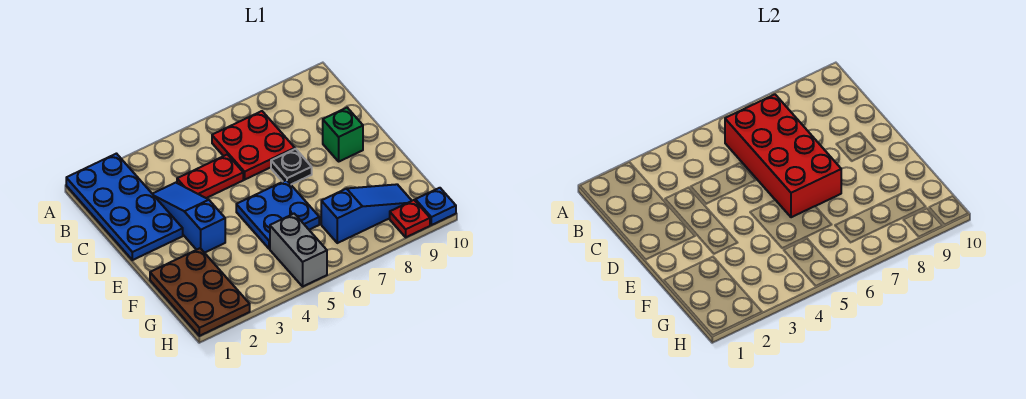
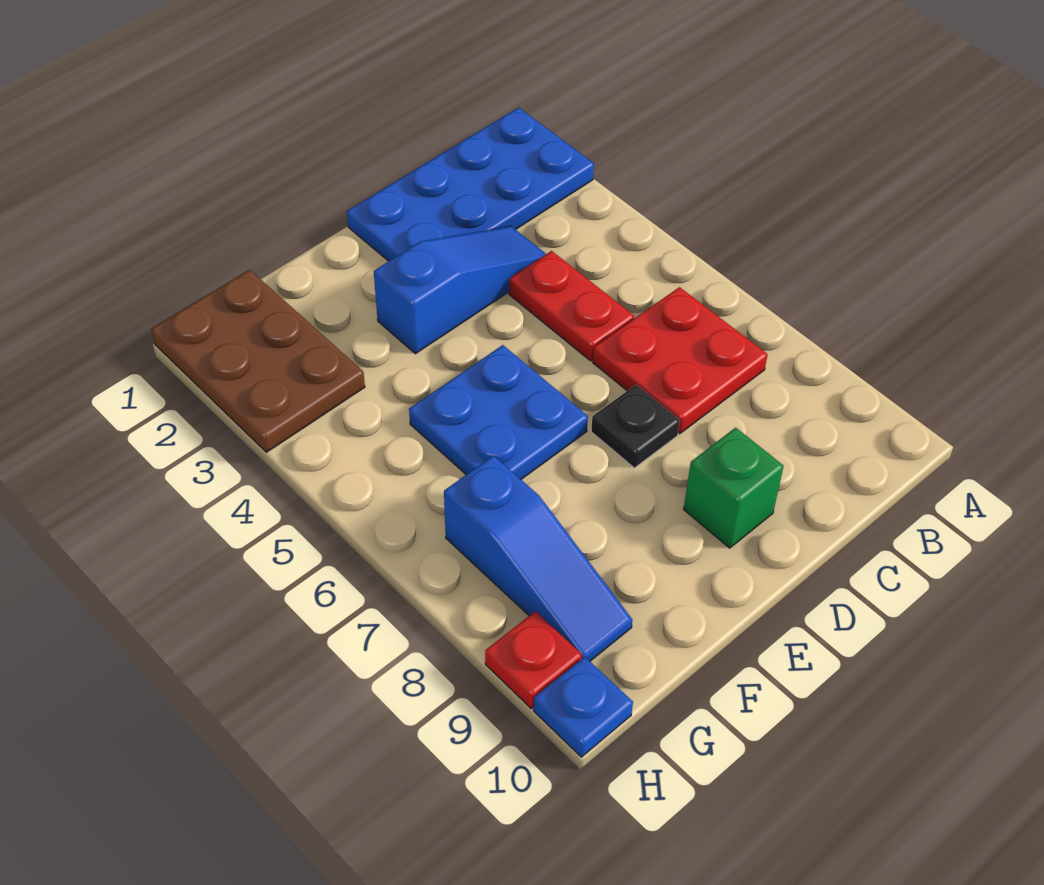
red 2x4 brick [725,94,841,217] -> none
brown 2x3 plate [150,248,250,336] -> brown 2x3 plate turned to [151,270,365,452]
grey 1x2 brick [270,214,327,286] -> none

